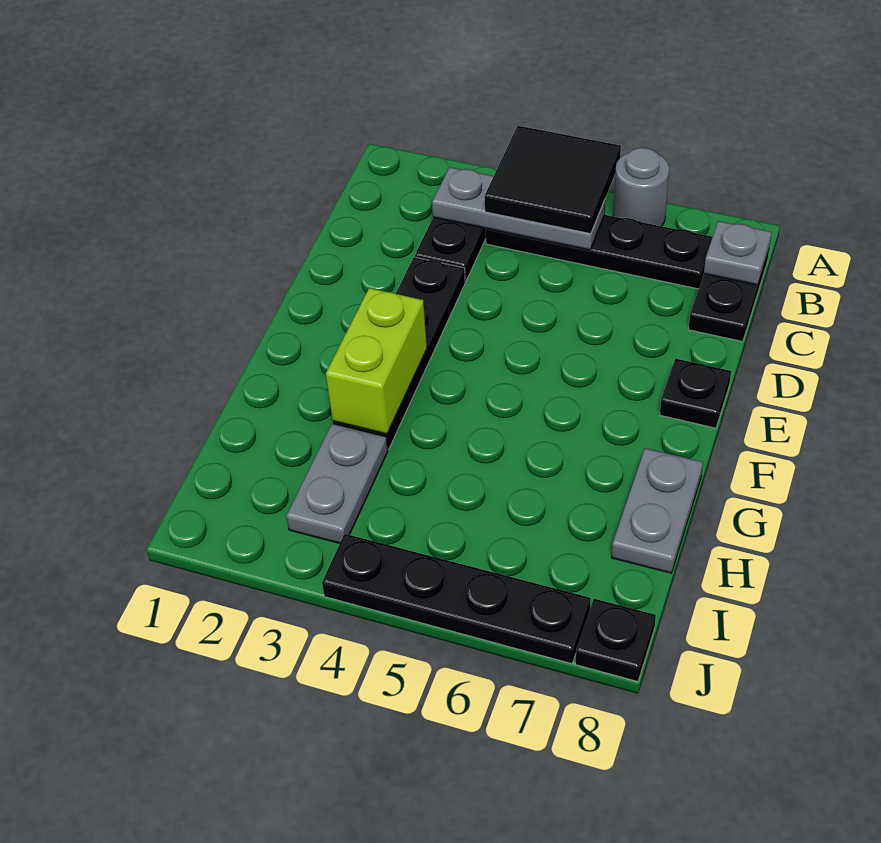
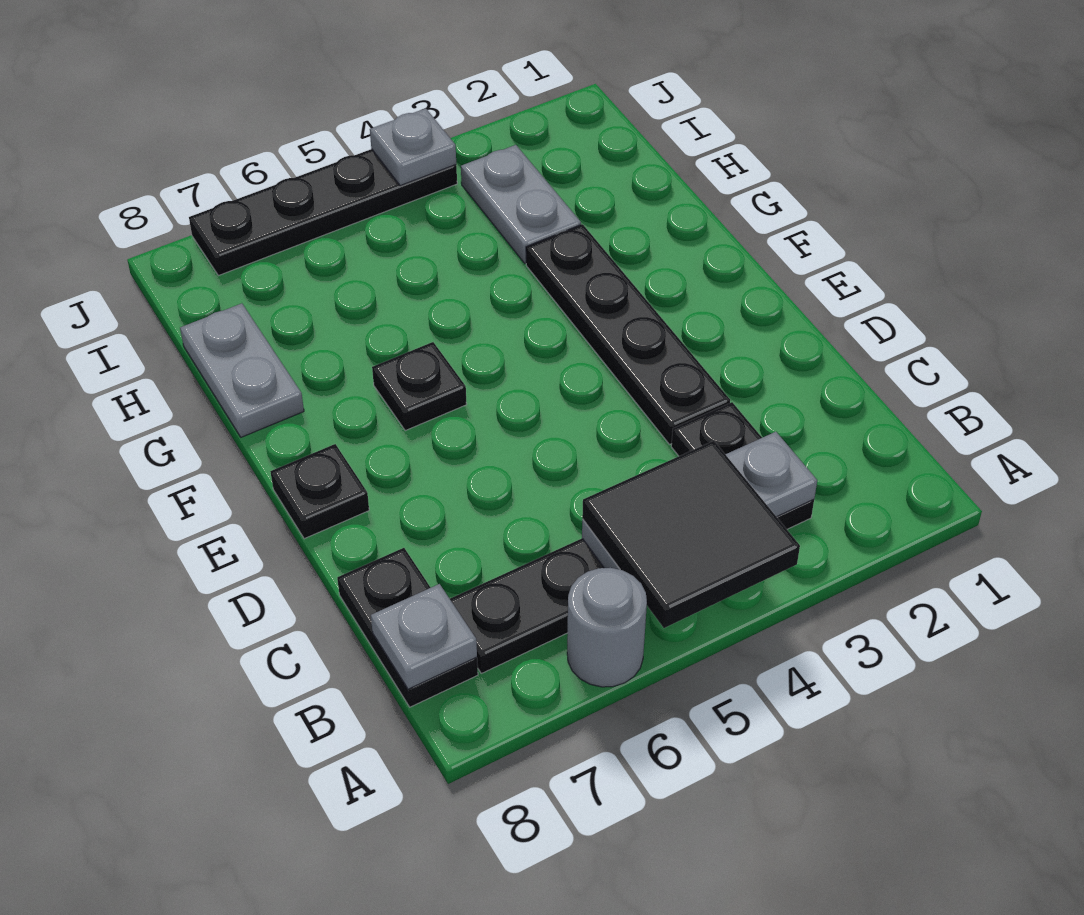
lime 1x2 brick [326,288,427,434] -> none
none -> grey 1x1 plate [370,108,456,186]
black 1x1 plate [576,599,656,682] -> black 1x1 plate moved to [372,342,467,431]

